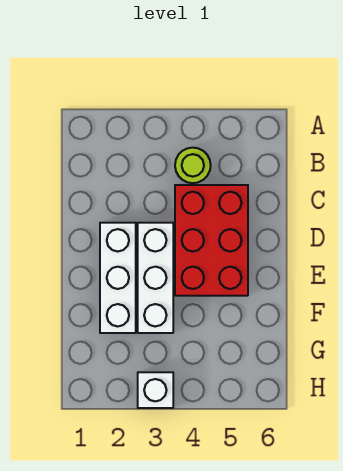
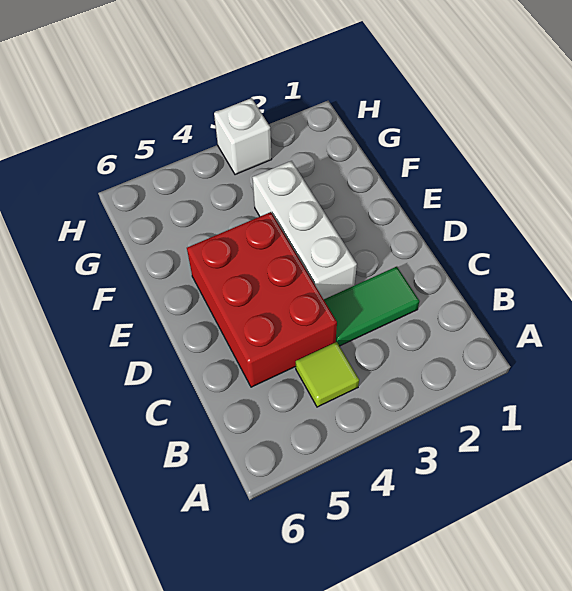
lime 1x1 round brick [175,148,211,183] -> lime 1x1 tile [296,342,359,407]
none -> green 1x2 tile [324,267,420,346]
white 1x3 brick [100,223,136,333] -> none

